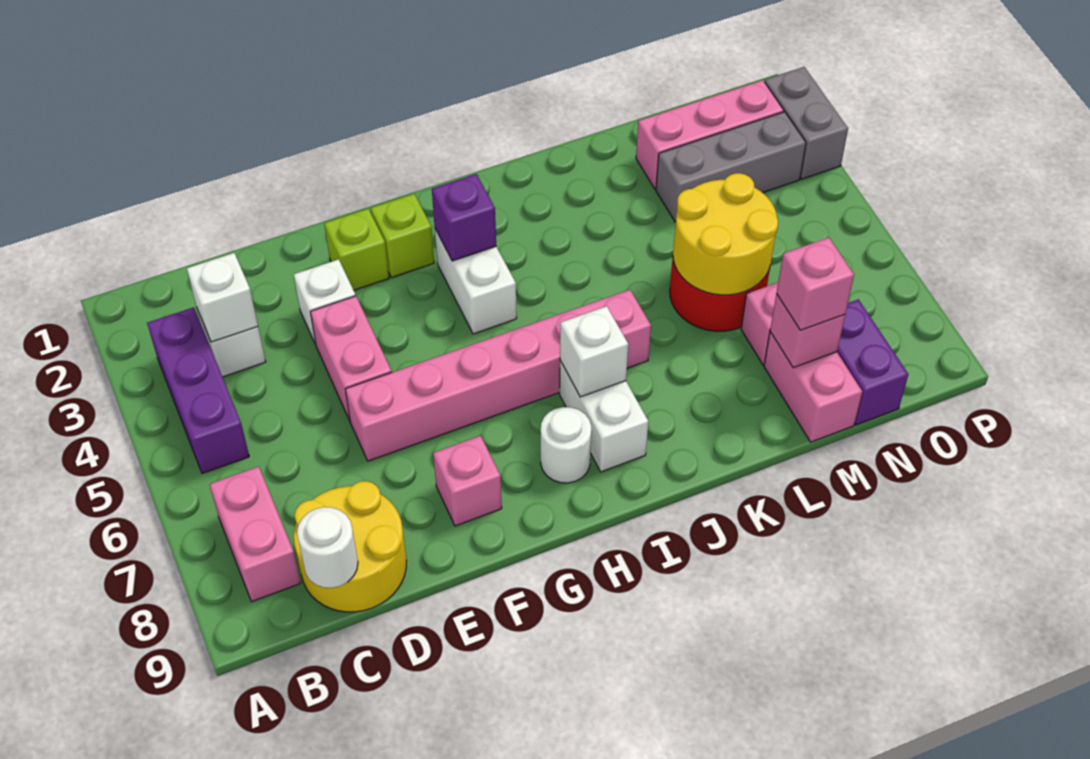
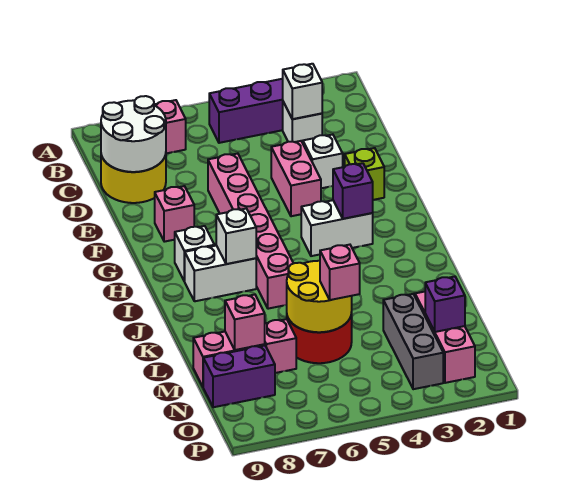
white 1x1 round brick [297,507,358,588] -> white 2x2 round brick [101,96,166,172]
pink 1x2 brick [310,296,392,420] -> pink 1x2 brick turned to [271,141,321,216]
lime 1x1 brick [371,194,434,278] -> none
white 1x1 round brick [541,407,591,483] -> white 1x1 brick [175,226,214,281]
pink 1x1 brick [777,238,854,330] -> pink 1x1 brick moved to [320,245,360,300]
none -> purple 1x1 brick [425,277,465,332]
grey 1x2 brick [765,67,848,179] -> none

